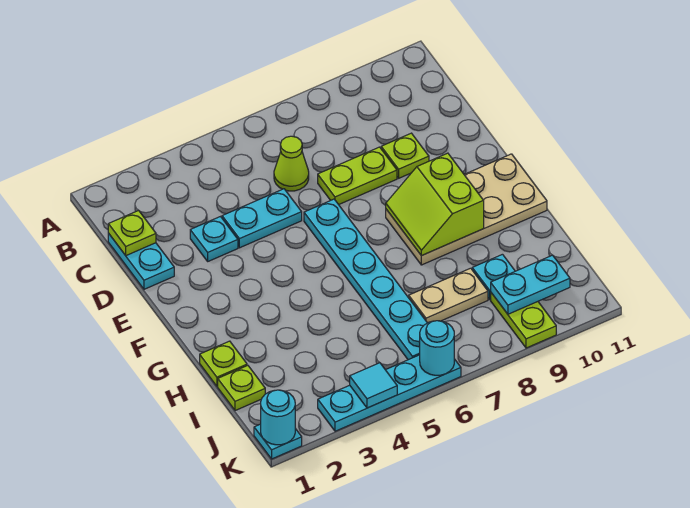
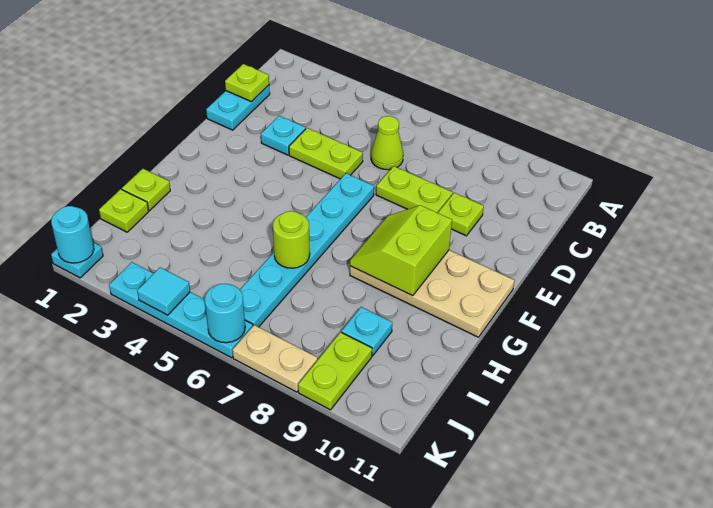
cyan 1x2 plate [222,189,302,248] -> lime 1x2 plate [289,128,363,179]
none -> lime 1x1 round brick [273,211,310,268]
tan 1x2 plate [409,268,488,323] -> tan 1x2 plate moved to [233,325,318,392]
cyan 1x2 plate [491,255,570,314] -> none

